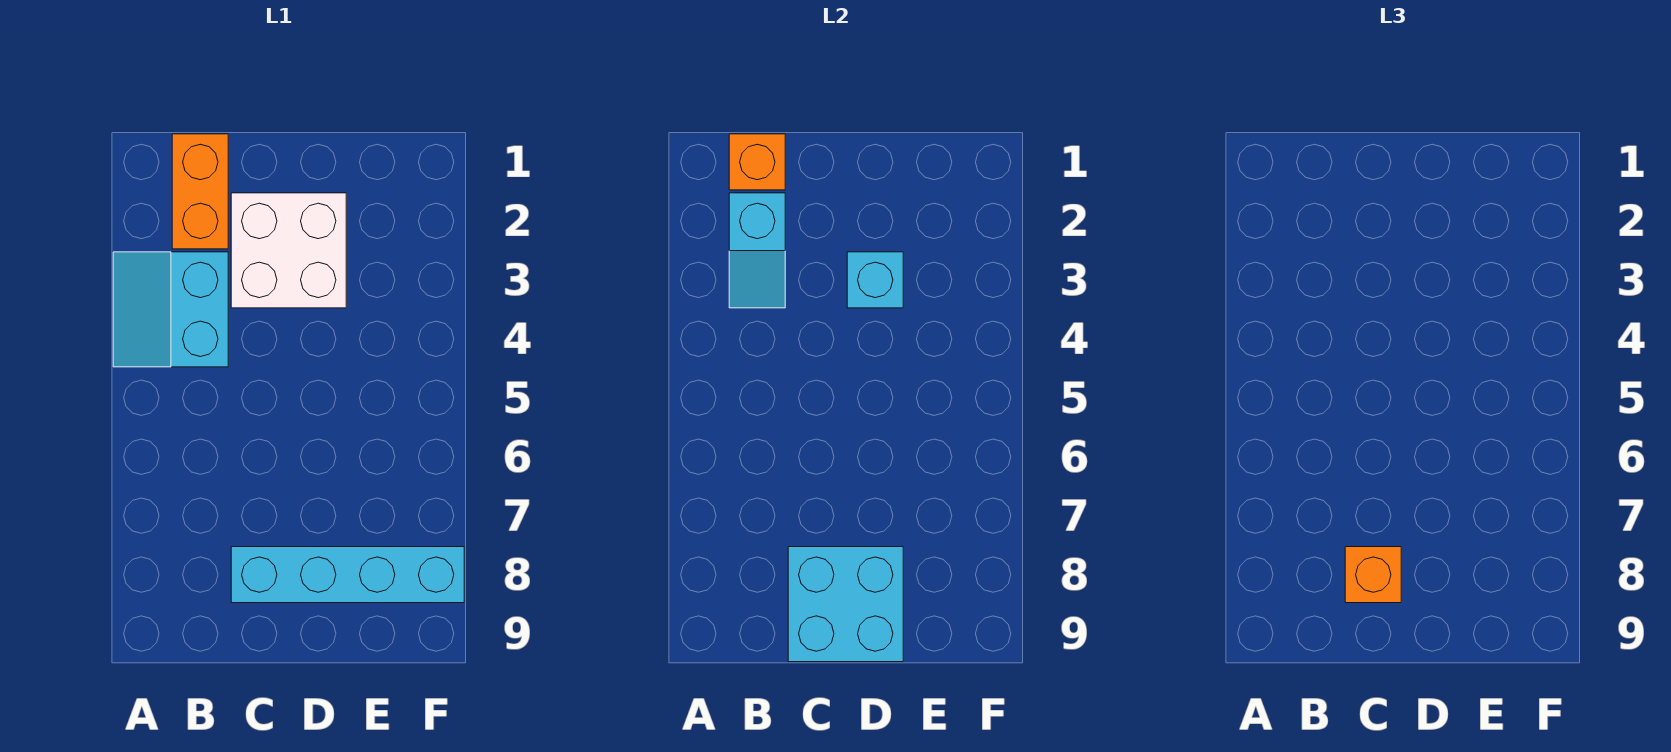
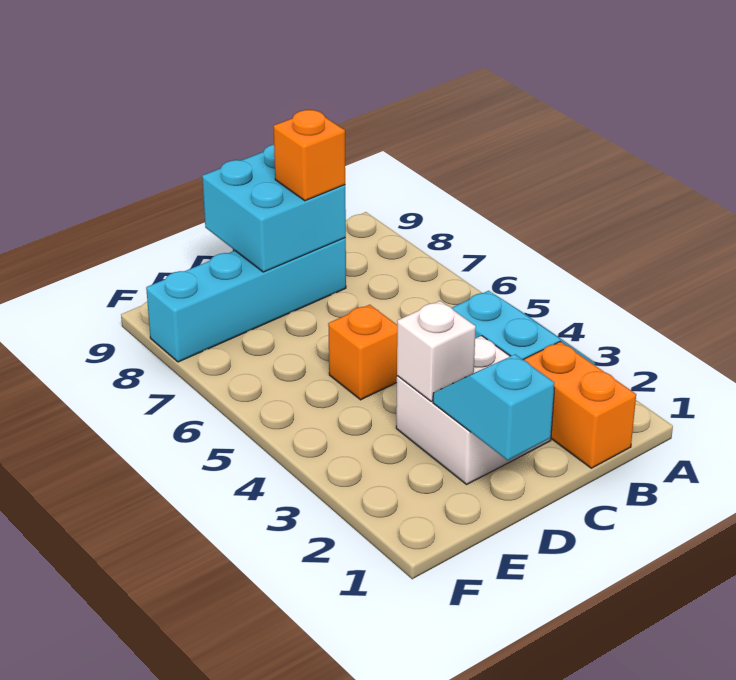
orange 1x1 brick [729,134,785,190] -> orange 1x1 brick moved to [328,305,397,400]
cyan 1x2 slope [729,193,785,308] -> cyan 1x2 slope moved to [433,354,554,460]
cyan 1x1 brick [847,252,903,308] -> white 1x1 brick [397,301,476,401]

